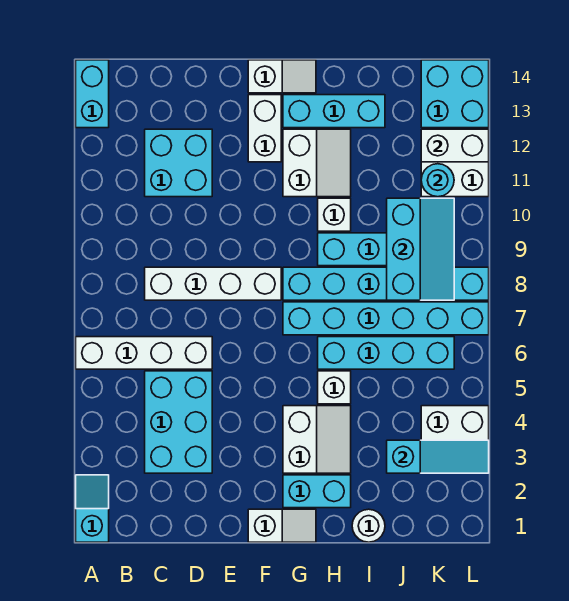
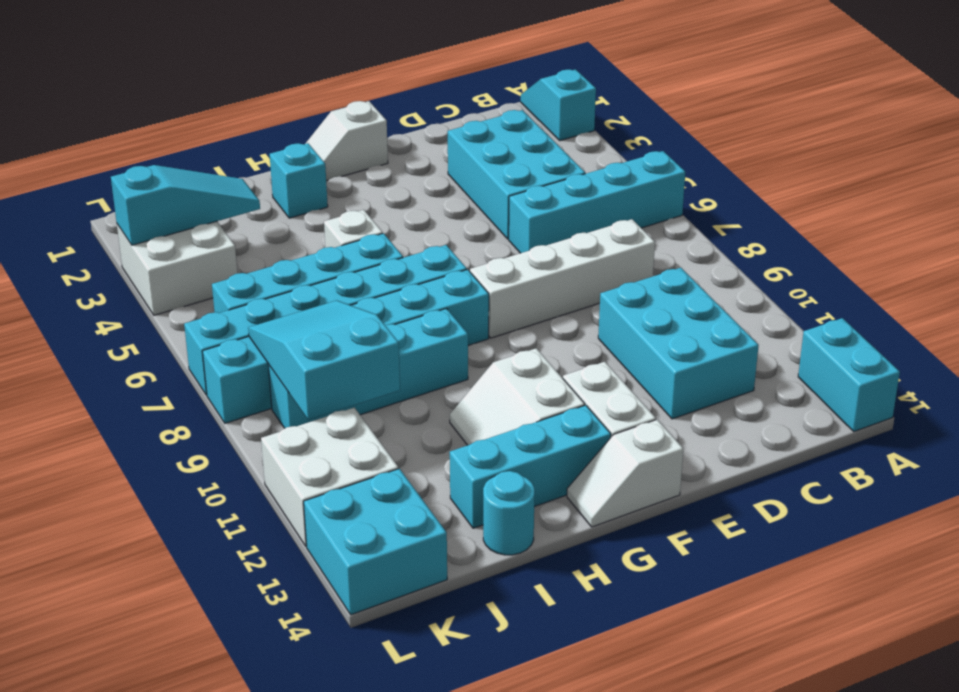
cyan 1x2 slope [76,475,109,542] -> cyan 1x2 slope turned to [521,69,596,141]
white 1x4 brick [76,337,212,369] -> cyan 1x4 brick [509,151,685,253]
cyan 2x2 brick [145,129,212,197] -> cyan 2x3 brick [598,268,759,419]
cyan 1x2 brick [283,475,351,508] -> cyan 1x1 brick [270,143,328,218]
white 2x2 slope [283,406,351,473] -> none
white 1x1 brick [318,198,351,231] -> none
white 1x1 round brick [352,509,385,542] -> none
cyan 1x3 slope [387,440,489,473] -> cyan 1x3 slope turned to [111,165,260,245]
cyan 2x3 slope [387,198,454,300] -> cyan 2x3 slope turned to [248,300,400,420]
cyan 1x1 round brick [421,164,454,197] -> cyan 1x1 round brick moved to [483,471,535,555]
white 1x2 brick [421,129,489,162] -> none

